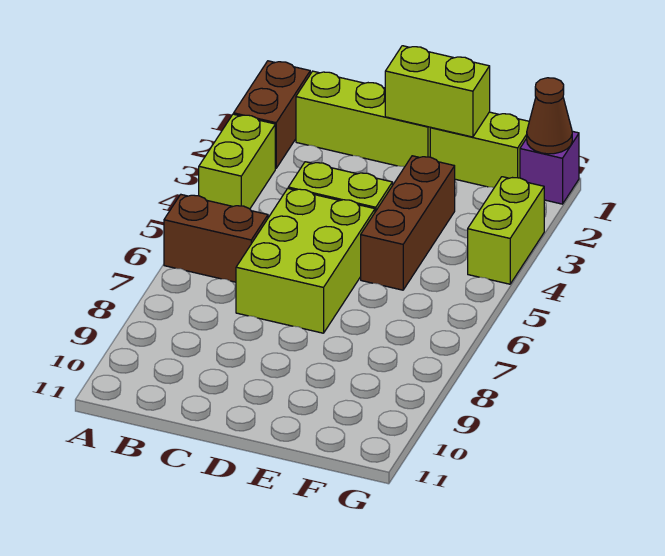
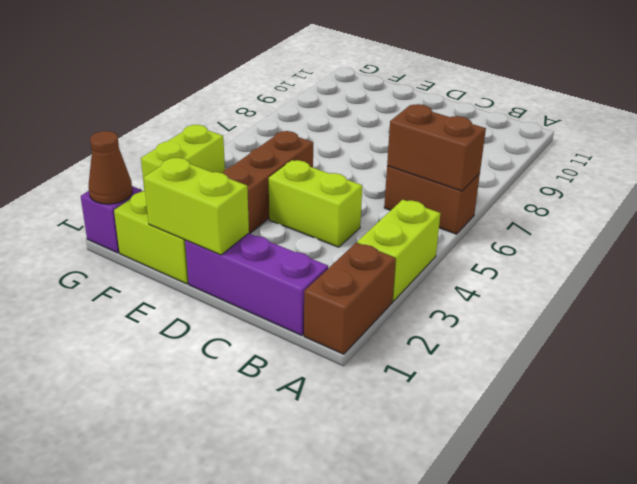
none -> brown 1x2 brick [387,104,486,191]
lime 1x3 brick [296,71,430,167] -> purple 1x3 brick [185,233,328,336]
lime 2x3 brick [236,188,375,333] -> none

